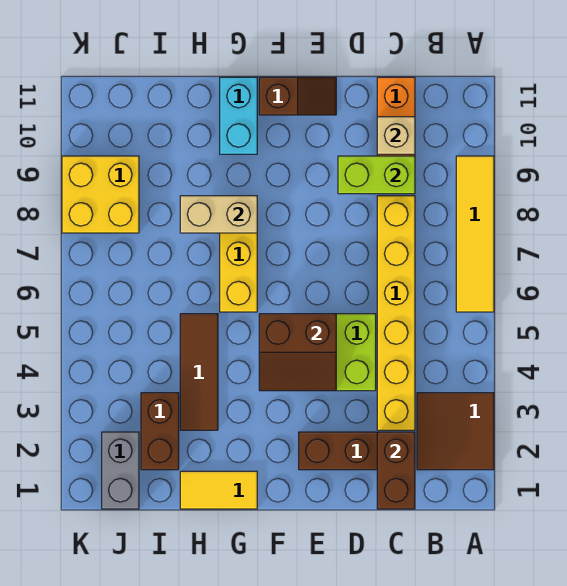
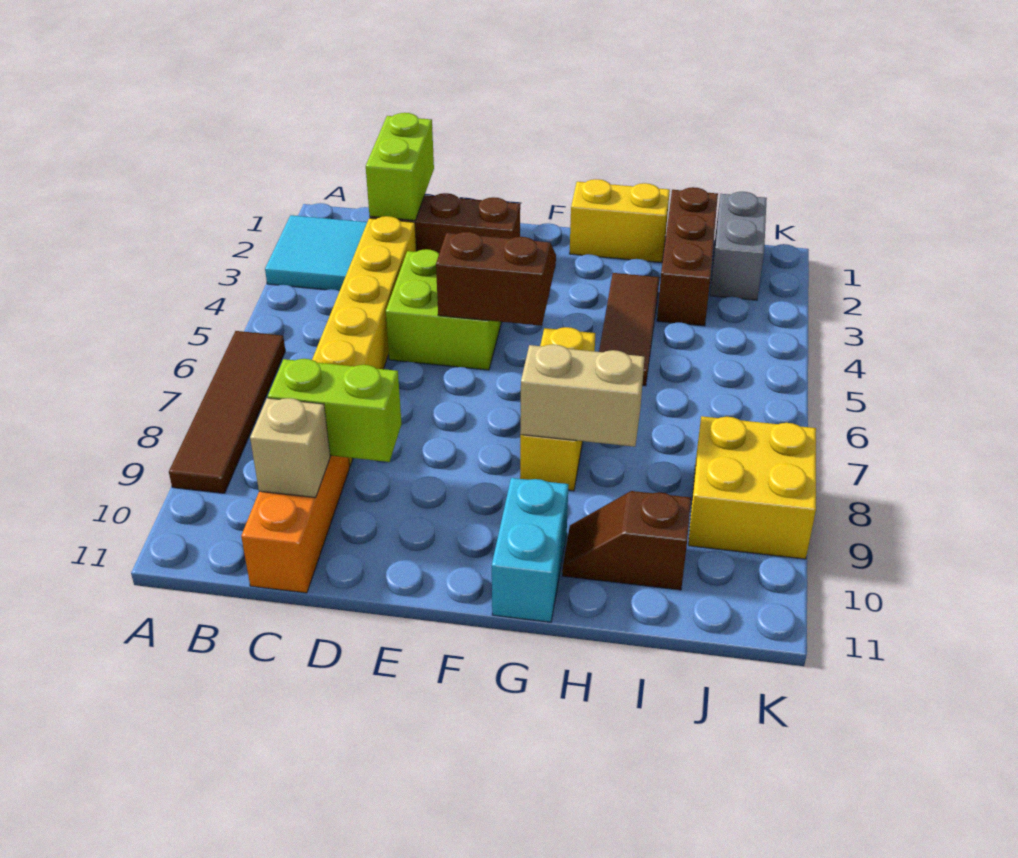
brown 2x2 tile [417,393,494,470] -> cyan 2x2 tile [265,215,367,291]
yellow 1x4 tile [456,156,494,312] -> brown 1x4 tile [169,331,285,493]
brown 1x2 brick [377,432,415,509] -> lime 1x2 brick [366,113,434,220]
brown 1x2 slope [259,77,336,115] -> brown 1x2 slope moved to [562,491,691,590]
yellow 1x2 tile [180,471,257,509] -> yellow 1x2 brick [569,179,670,263]
brown 1x2 brick [141,393,179,470] -> brown 1x3 brick [657,187,718,326]

